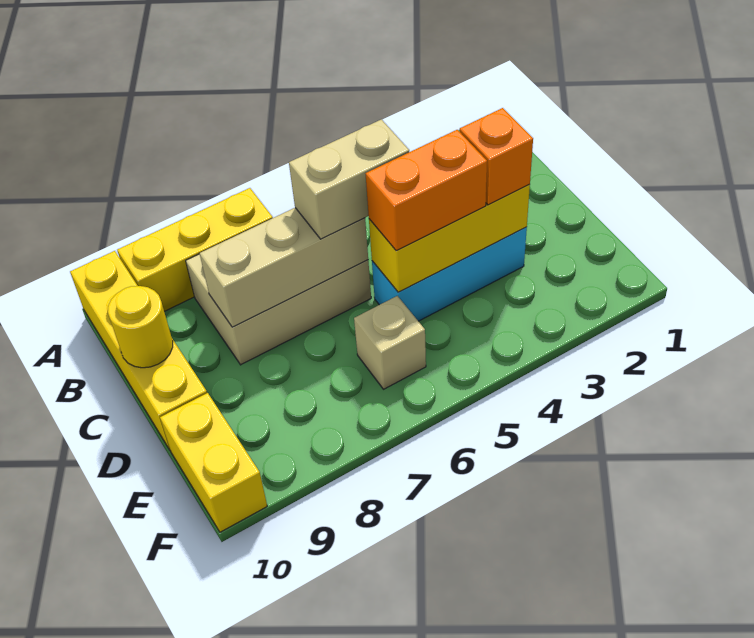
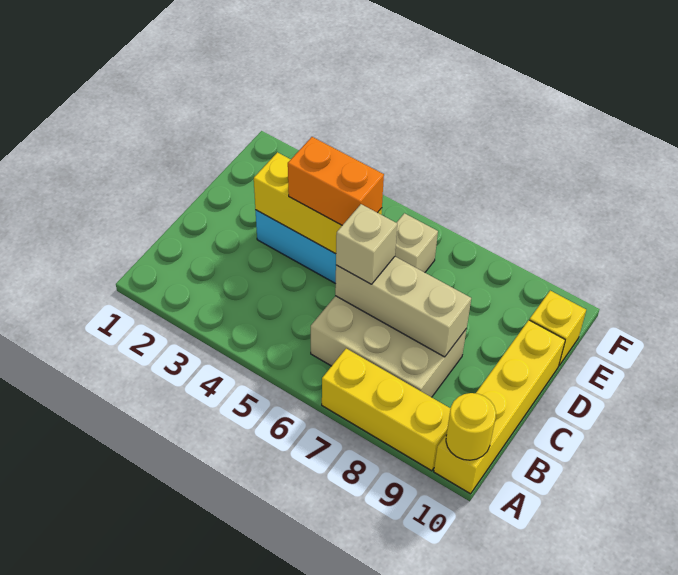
tan 1x2 brick [289,119,409,239] -> tan 1x1 brick [336,204,397,284]
yellow 1x1 round brick [108,286,173,368] -> yellow 1x1 round brick moved to [446,393,496,460]
orange 1x1 brick [460,108,533,205] -> none
yellow 1x2 brick [160,393,267,532] -> yellow 1x1 brick [530,291,586,365]

